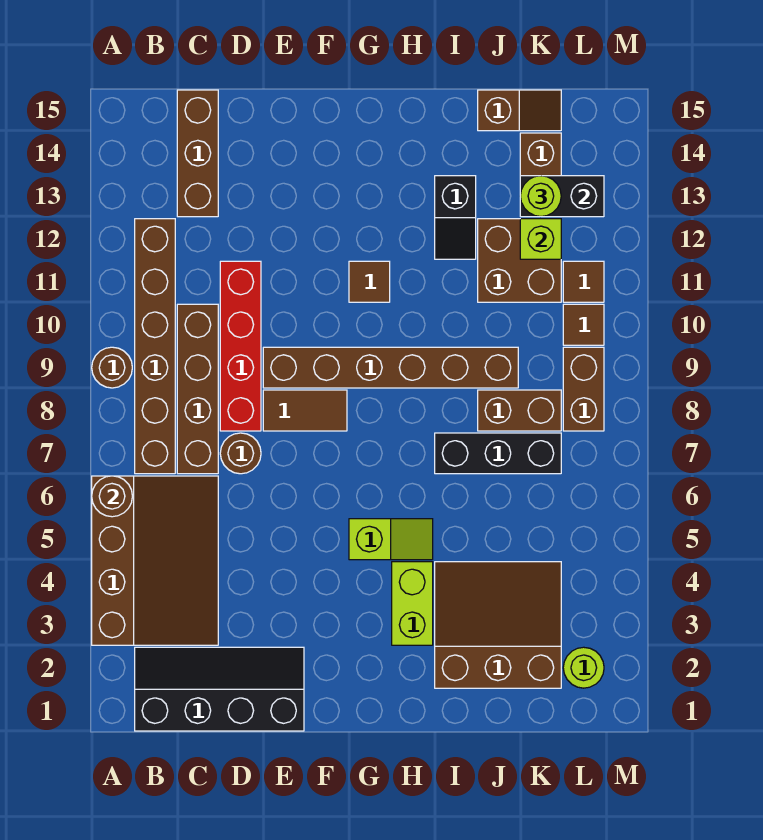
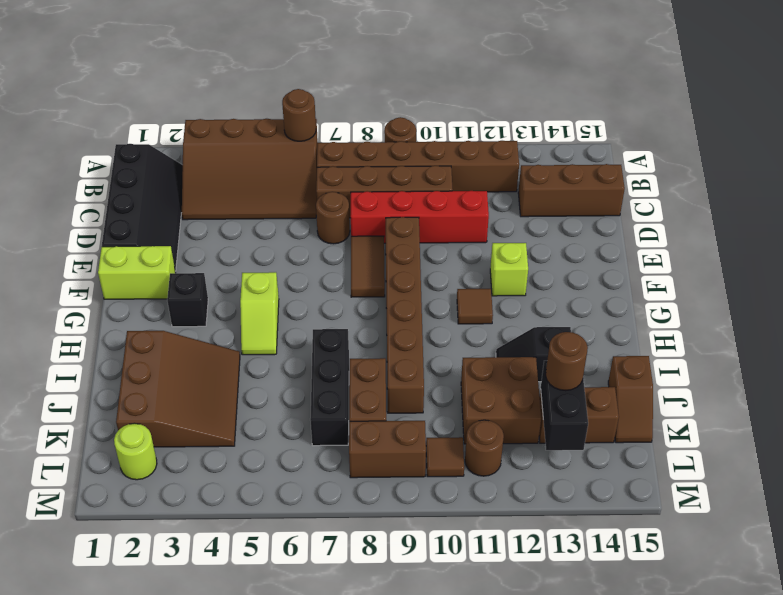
none -> black 1x1 brick [167,273,208,327]
lime 1x2 brick [392,562,433,645] -> lime 1x2 brick moved to [98,246,176,299]
lime 1x1 brick [520,219,561,259] -> lime 1x1 brick moved to [490,243,528,296]
lime 1x1 round brick [520,176,561,217] -> brown 1x1 round brick [546,332,588,391]
brown 1x1 tile [563,261,604,302] -> brown 1x1 round brick [465,420,504,476]

